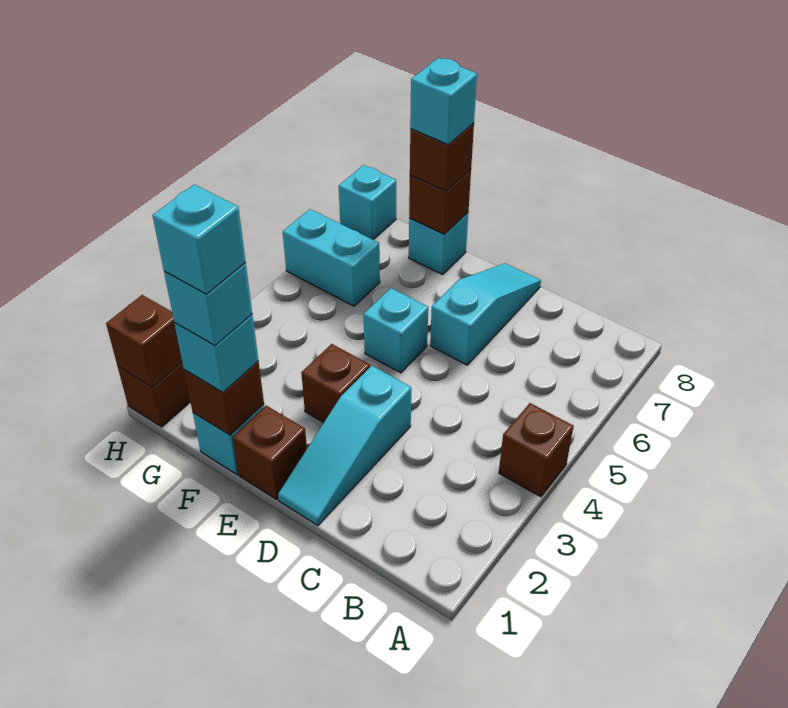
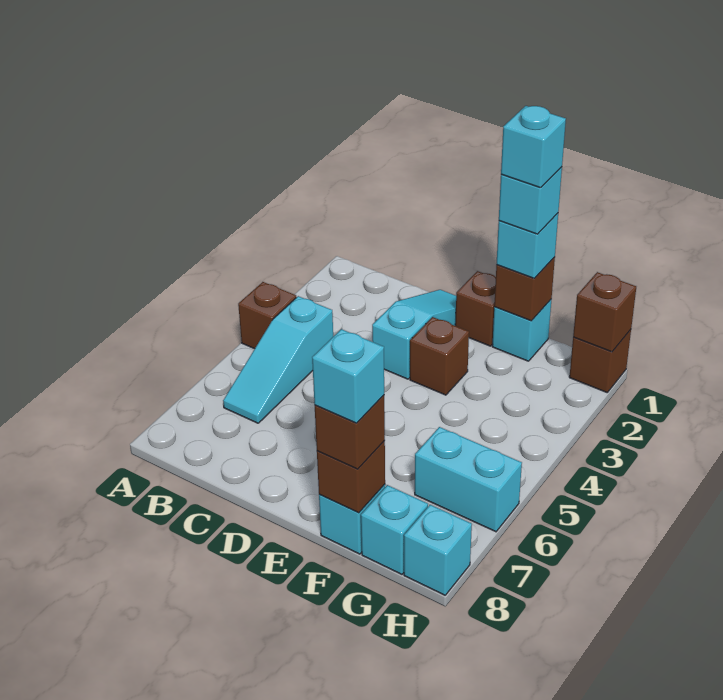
cyan 1x3 slope [430,263,541,365] -> cyan 1x3 slope moved to [223,296,333,423]
cyan 1x1 brick [364,288,428,373] -> cyan 1x1 brick moved to [361,485,428,574]

